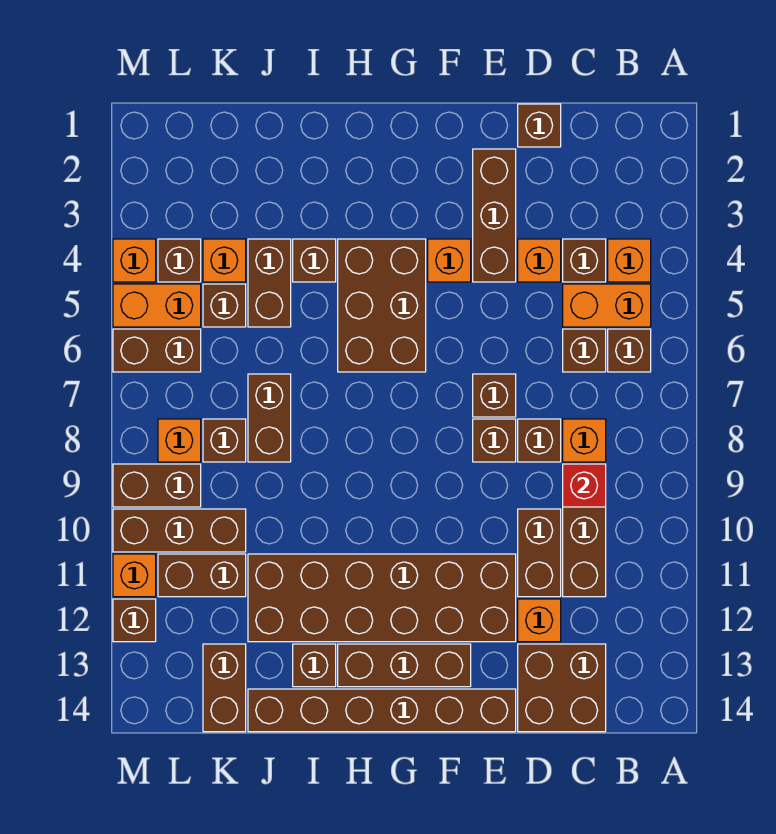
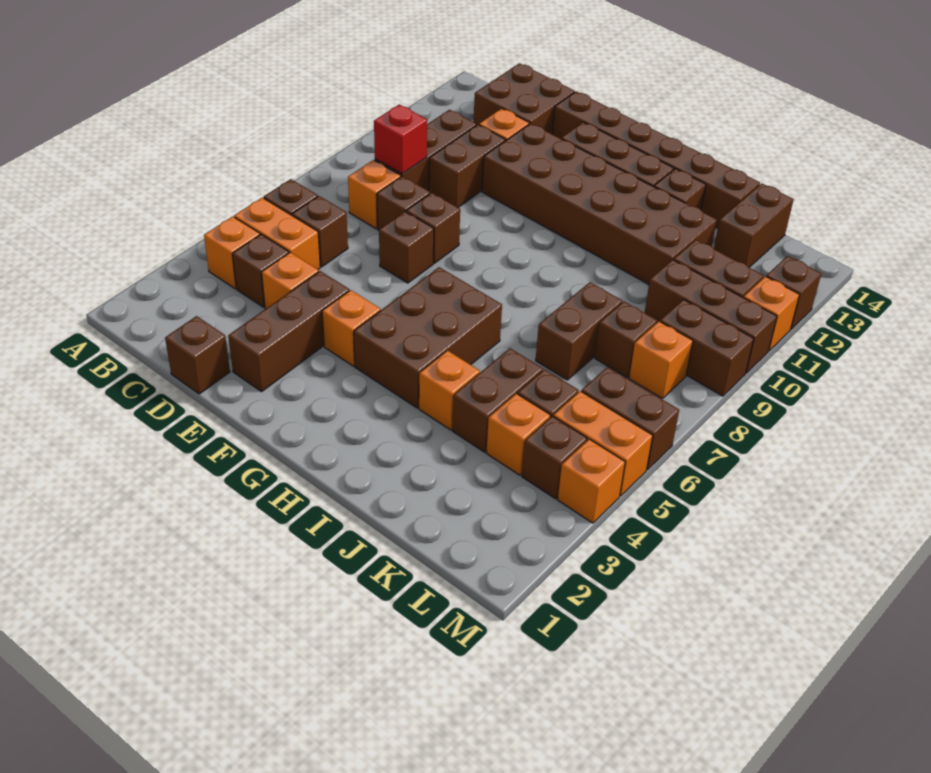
brown 1x1 brick [293,239,336,282] -> orange 1x1 brick [419,351,480,430]

